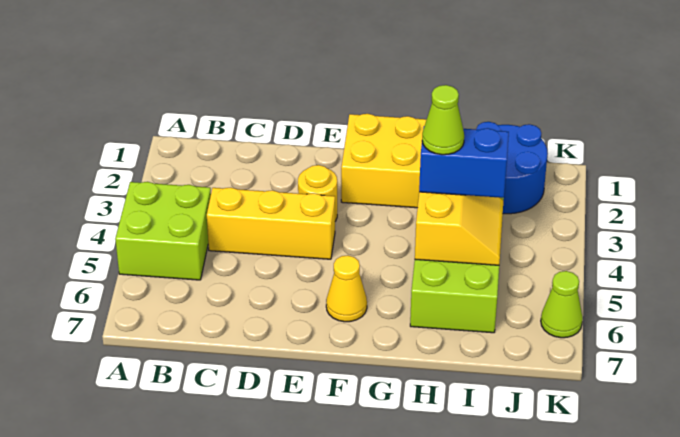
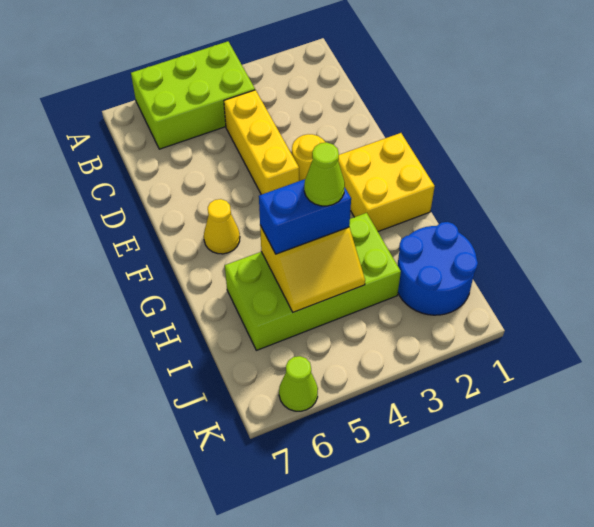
lime 2x2 brick [115,182,211,280] -> lime 2x3 brick [131,41,255,149]
blue 1x2 brick [419,128,509,198] -> blue 1x2 brick turned to [259,179,351,254]

